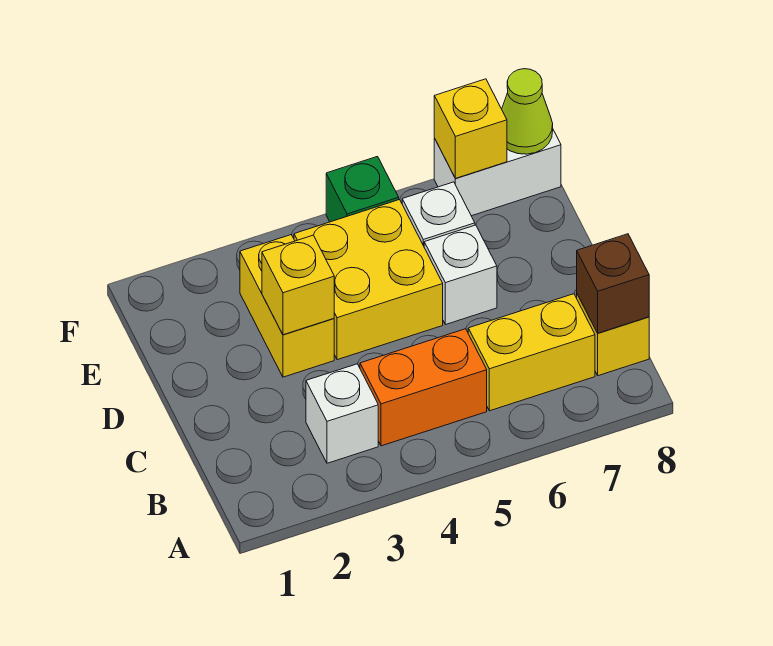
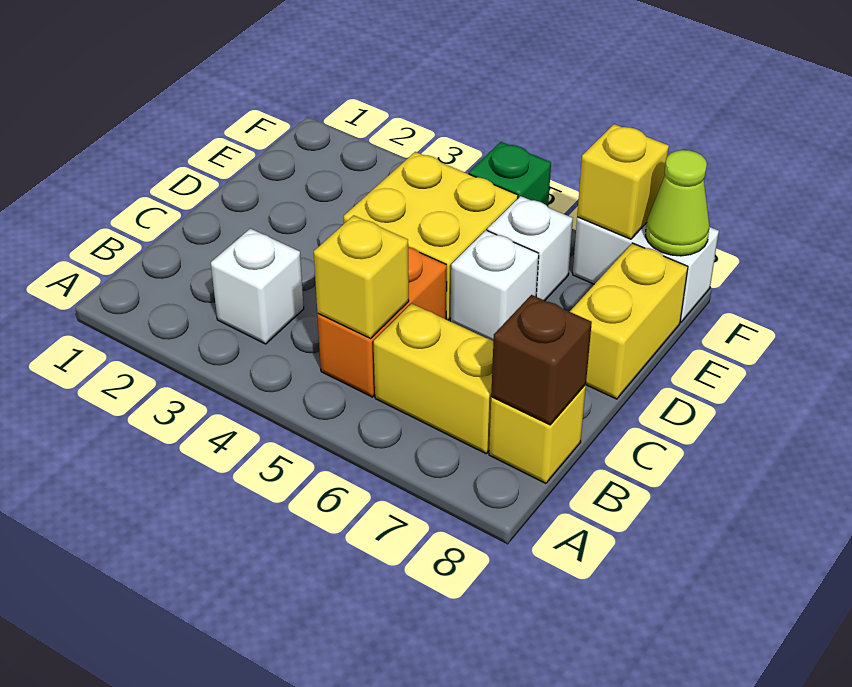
orange 1x2 brick [360,329,487,446] -> orange 1x2 brick turned to [317,247,447,397]
yellow 1x2 brick [240,235,334,377] -> yellow 1x2 brick moved to [570,243,688,399]
yellow 1x1 brick [262,235,334,335] -> yellow 1x1 brick moved to [314,215,409,338]

